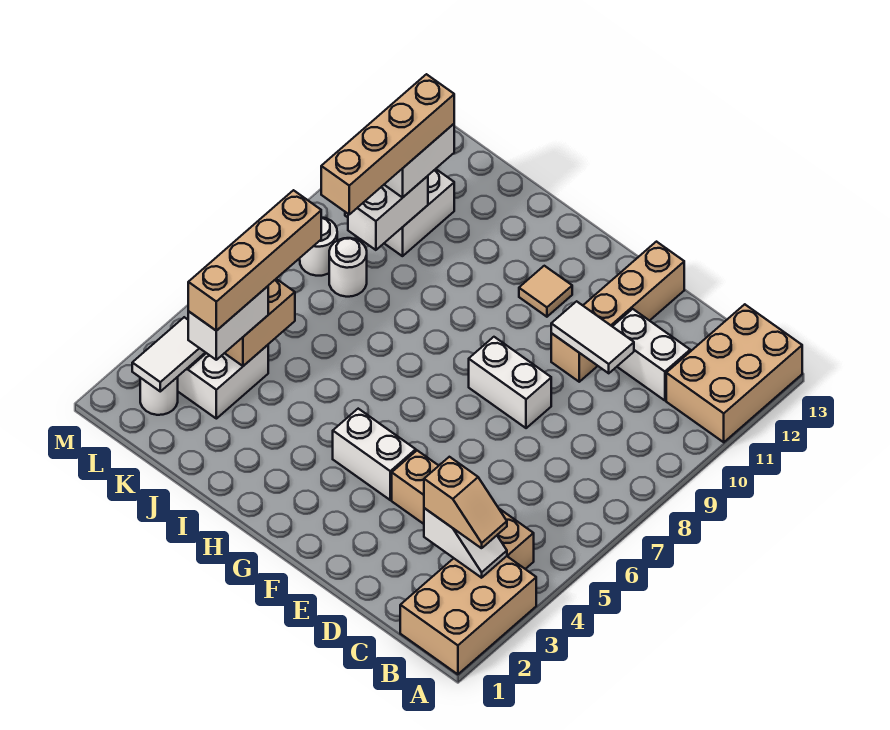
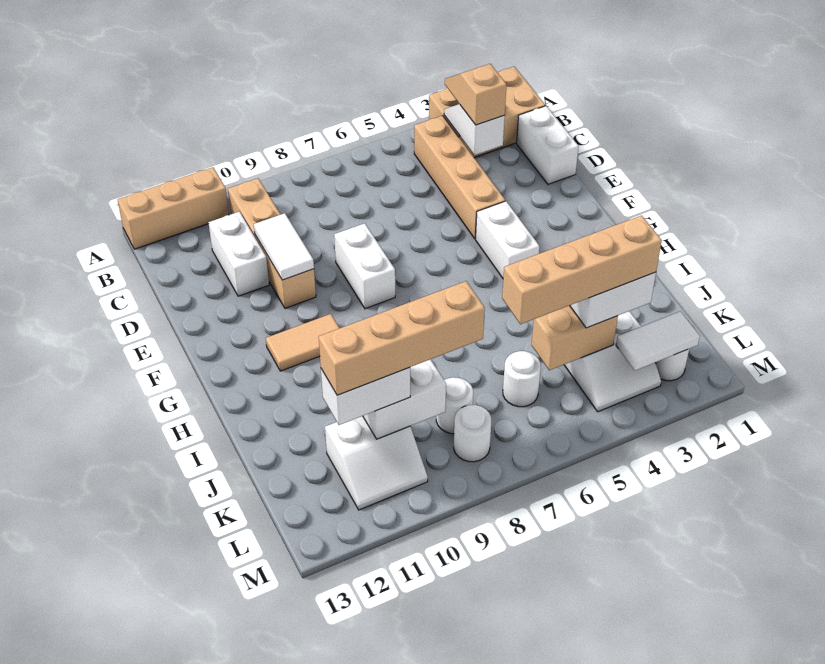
tan 2x3 brick [666,304,802,442] -> tan 1x3 brick [118,167,229,249]
none -> white 1x2 brick [517,106,579,184]
tan 1x4 brick [551,242,684,382] -> tan 1x4 brick turned to [228,178,316,308]
tan 1x1 tile [519,266,572,317] -> tan 1x2 tile [266,314,339,371]
none -> white 1x1 round brick [503,351,541,407]

